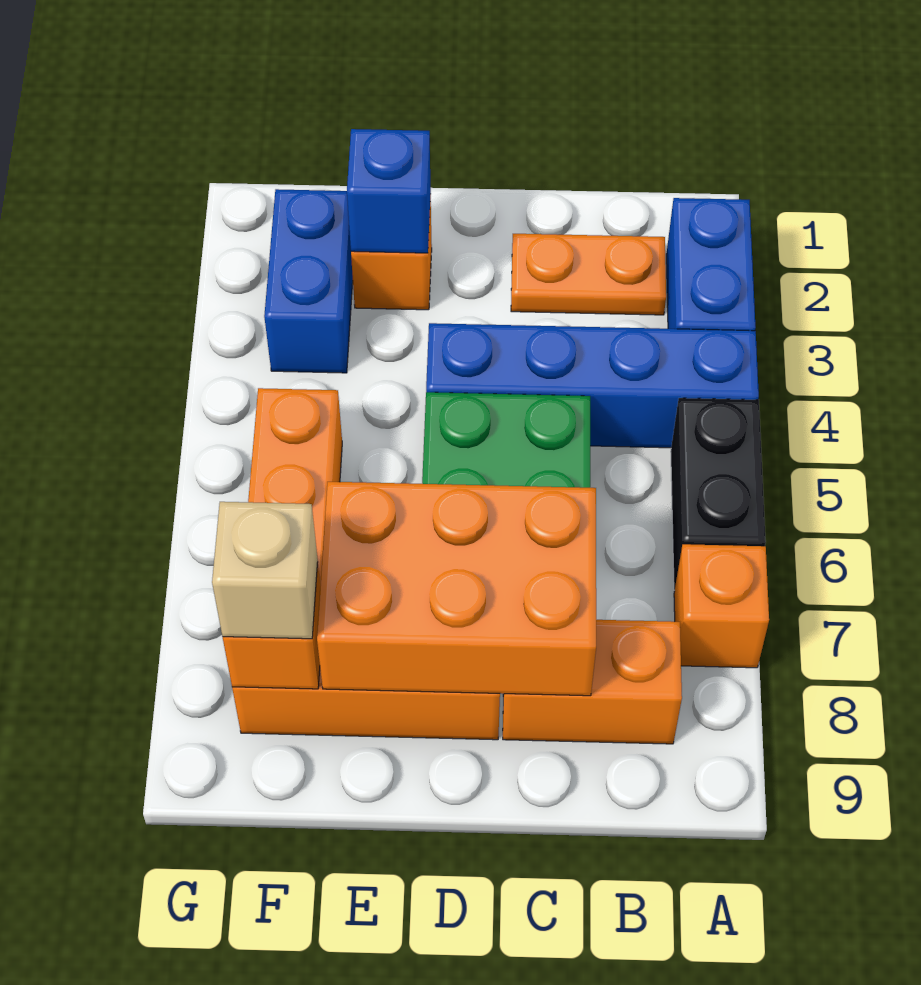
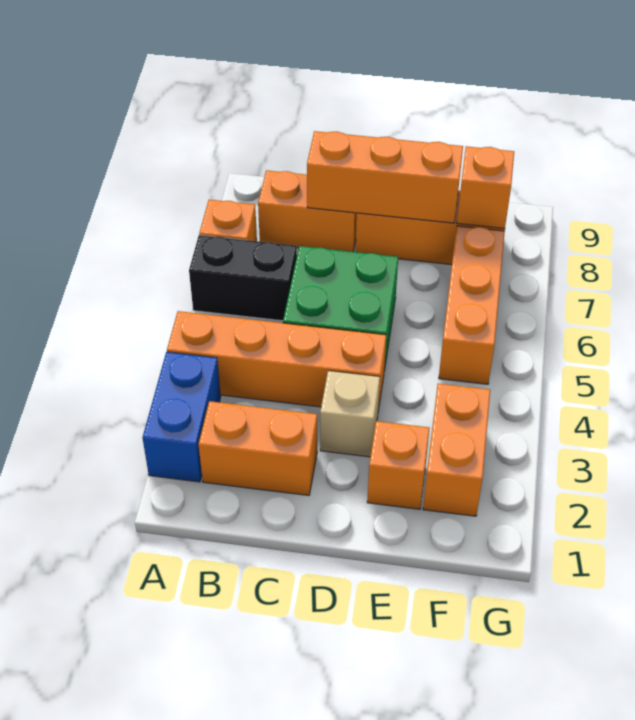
blue 1x4 brick [426,323,759,448] -> orange 1x4 brick [167,311,386,411]
black 1x2 brick [671,398,766,590] -> black 1x2 brick turned to [189,235,297,321]
orange 1x2 plate [511,234,666,315] -> orange 1x2 brick [199,401,317,495]
orange 2x3 brick [317,482,596,696] -> orange 1x3 brick [307,131,463,223]
blue 1x1 brick [347,129,431,253] -> none
blue 1x2 brick [264,189,353,373] -> orange 1x2 brick [423,383,490,516]
tan 1x1 brick [212,502,318,639] -> tan 1x1 brick moved to [320,371,380,457]

